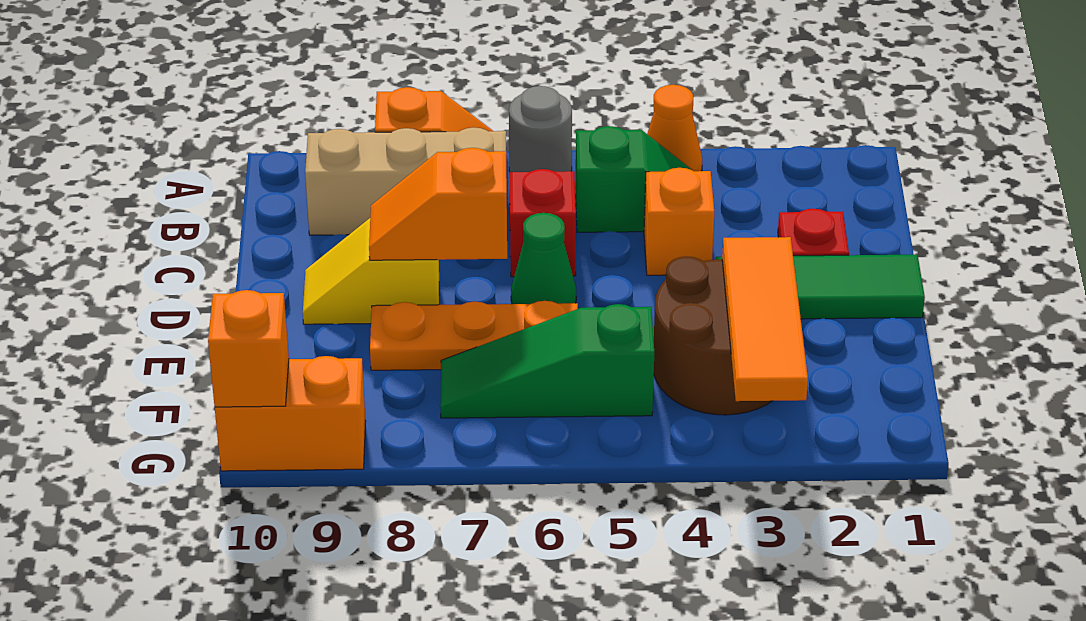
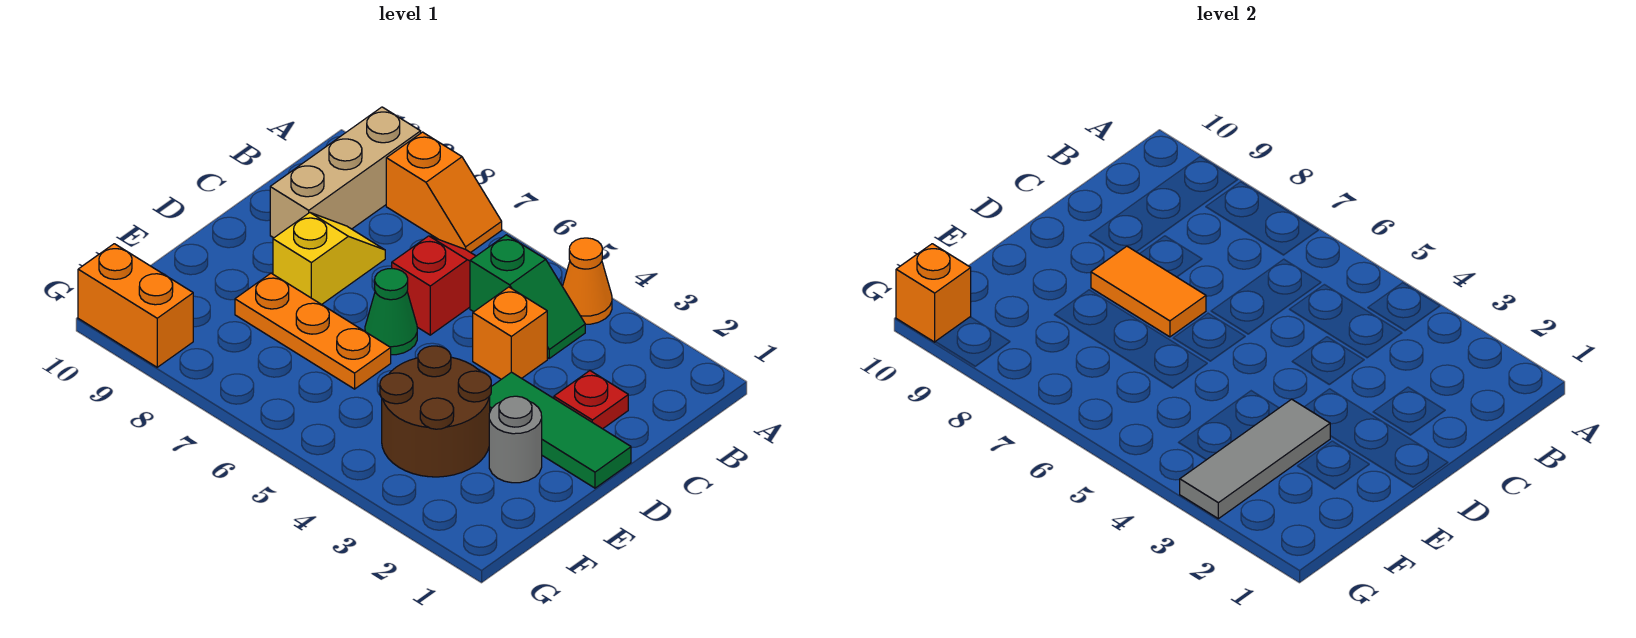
grey 1x1 round brick [509,86,572,172] -> grey 1x1 round brick moved to [489,396,542,483]
tan 1x3 brick [305,127,506,235] -> tan 1x3 brick turned to [270,107,421,238]
orange 1x2 slope [369,148,507,260] -> orange 1x2 tile [1091,246,1206,337]
yellow 1x2 slope [303,218,439,324] -> yellow 1x2 slope turned to [273,213,385,305]
orange 1x3 tile [722,237,808,401] -> grey 1x3 tile [1180,399,1330,519]
green 1x3 slope [440,304,654,418] -> none

